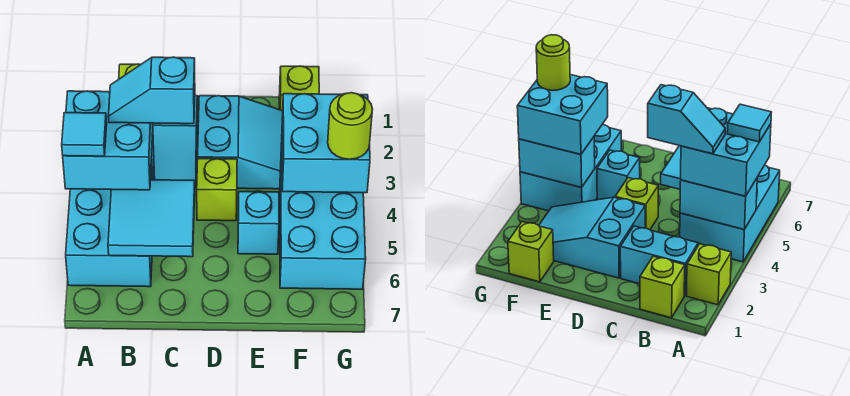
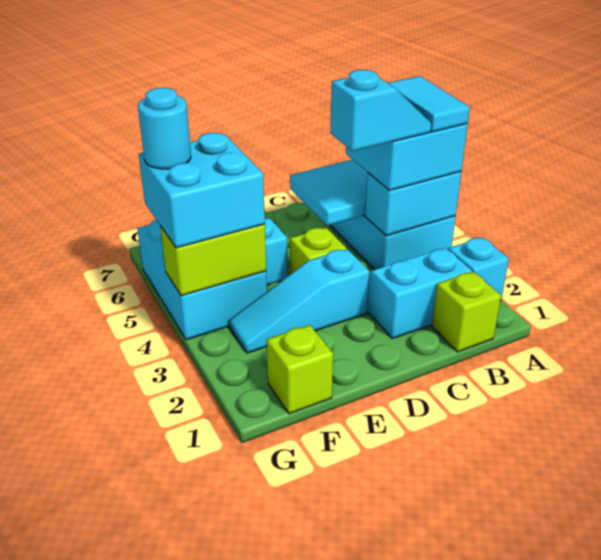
lime 1x1 brick [686,244,731,305] -> cyan 1x1 brick [448,238,509,301]
cyan 1x1 tile [62,113,107,156] -> cyan 1x2 tile [388,76,470,132]
cyan 2x3 slope [198,96,283,189] -> cyan 1x3 slope [229,249,369,353]
cyan 1x2 brick [519,137,595,188] -> lime 1x2 brick [160,224,266,296]
lime 1x1 round brick [328,93,373,159] -> cyan 1x1 round brick [138,88,191,169]

